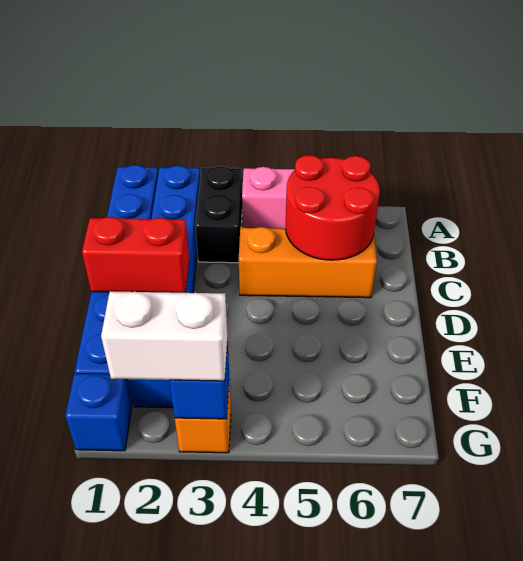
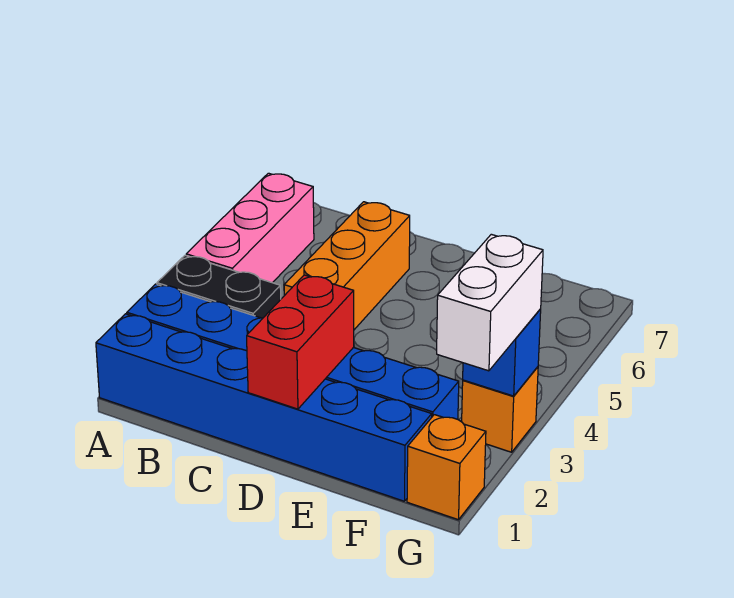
red 2x2 round brick [286,155,380,260] -> none
blue 1x1 brick [65,373,131,451] -> orange 1x1 brick [407,415,486,520]

